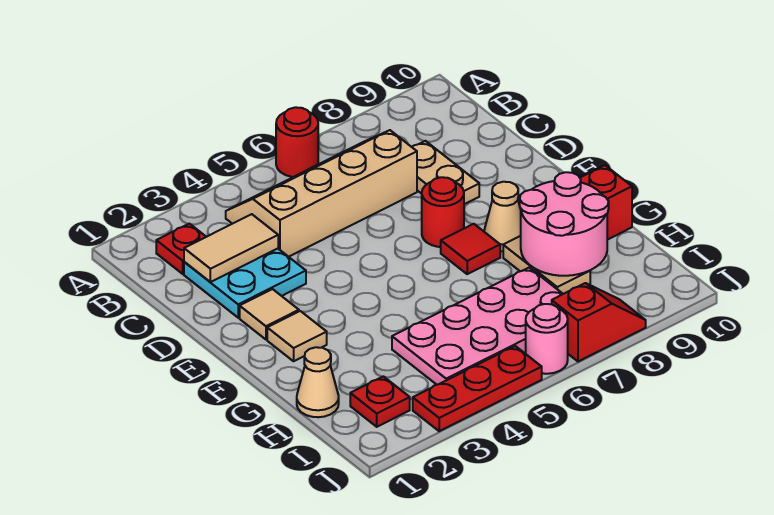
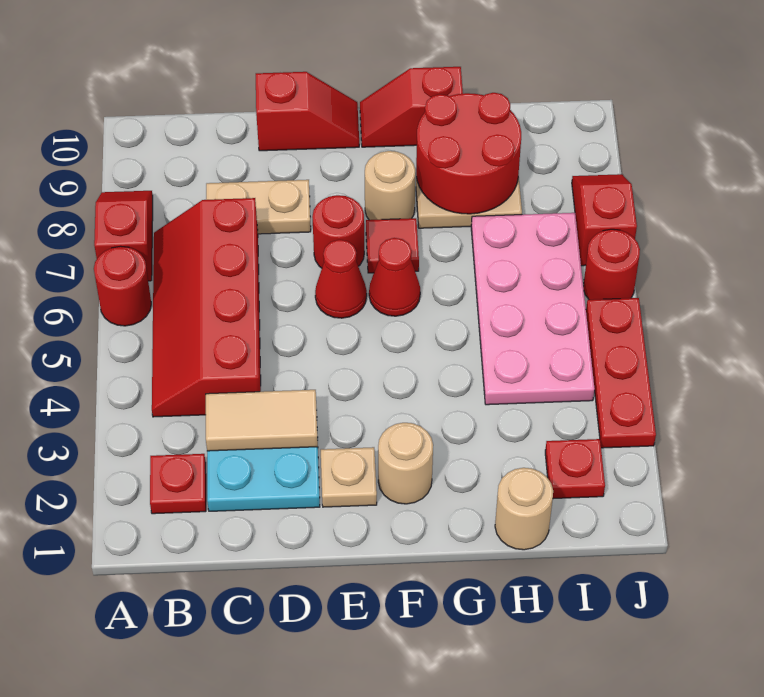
none -> red 1x2 slope [94,191,153,281]
tan 2x4 slope [226,130,417,257] -> red 2x4 slope [152,198,261,417]
tan 1x2 tile [184,214,278,282] -> tan 1x2 tile turned to [206,390,318,451]
none -> red 1x2 slope [256,72,359,151]
tan 1x1 tile [240,289,299,339] -> tan 1x1 plate [321,447,377,507]
none -> red 1x1 cone [315,240,367,318]
tan 1x1 tile [267,311,327,361] -> tan 1x1 round brick [378,423,433,504]
none -> red 1x1 cone [369,238,420,316]
tan 1x1 cone [484,182,521,251] -> tan 1x1 round brick [365,151,415,220]
pink 2x2 round brick [520,172,609,276] -> red 2x2 round brick [416,93,521,214]
tan 1x1 cone [297,347,339,417] -> tan 1x1 round brick [495,468,553,550]
pink 1x1 round brick [526,304,568,374] -> red 1x1 round brick [583,229,640,300]

